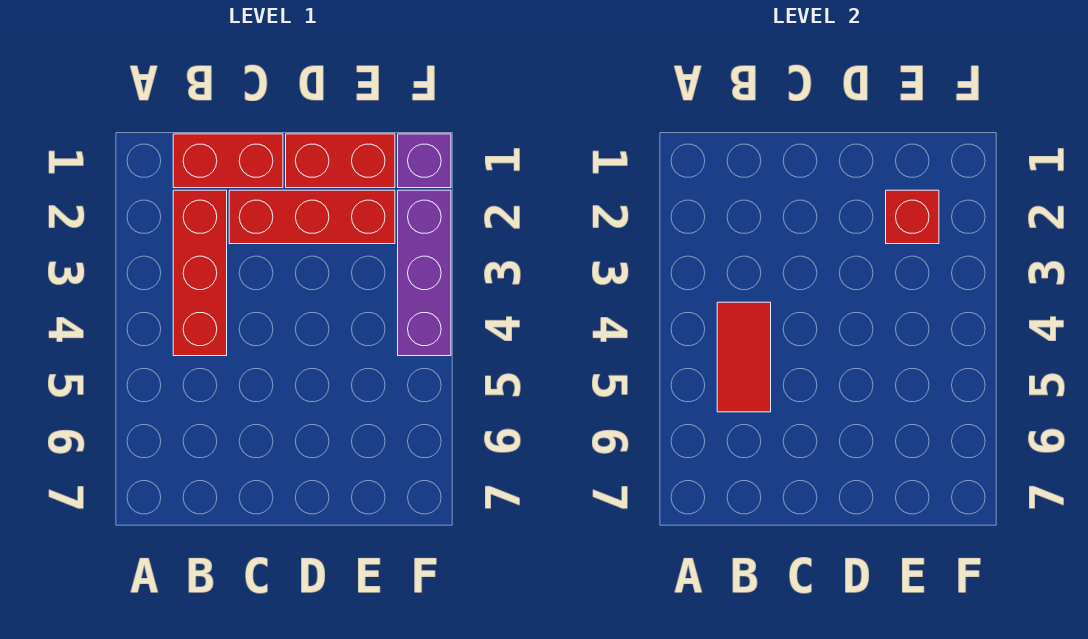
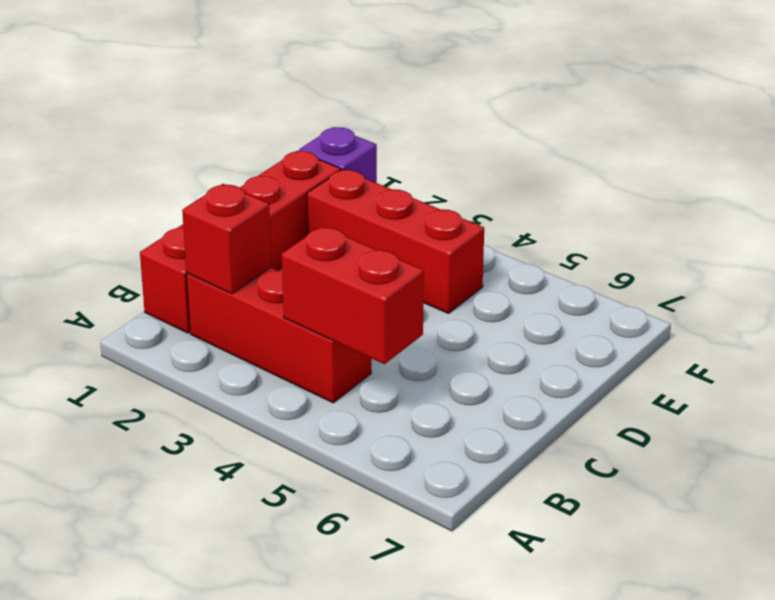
red 1x2 tile [717,302,771,412] -> red 1x2 brick [282,226,424,364]
red 1x3 brick [229,190,395,244] -> red 1x3 brick turned to [307,169,484,314]
red 1x1 brick [886,190,939,244] -> red 1x1 brick moved to [182,184,271,294]
purple 1x3 brick [398,190,451,356] -> none

